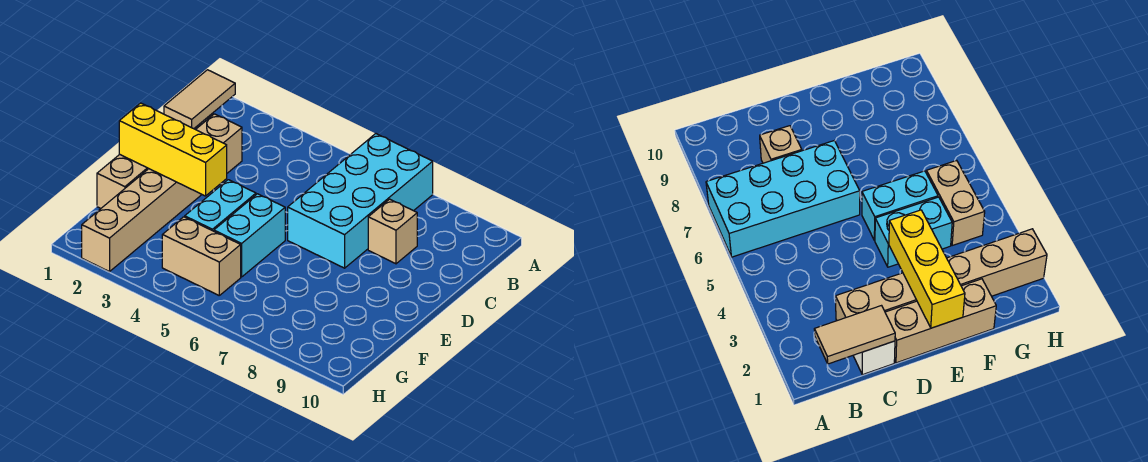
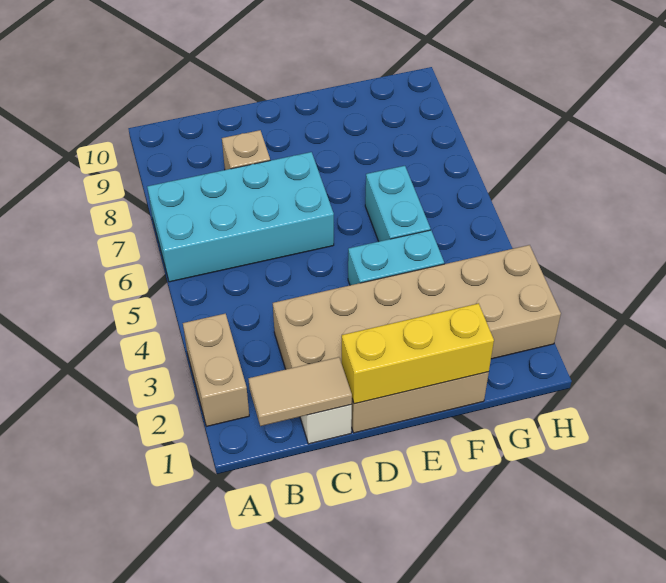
tan 1x6 brick [82,114,242,272] -> tan 2x6 brick [273,245,561,369]
yellow 1x3 brick [119,103,227,196] -> yellow 1x3 brick turned to [342,303,494,404]
cyan 1x2 brick [214,194,285,277] -> cyan 1x2 brick turned to [365,166,431,241]
tan 1x2 brick [162,217,241,295] -> tan 1x2 brick moved to [183,314,249,426]

